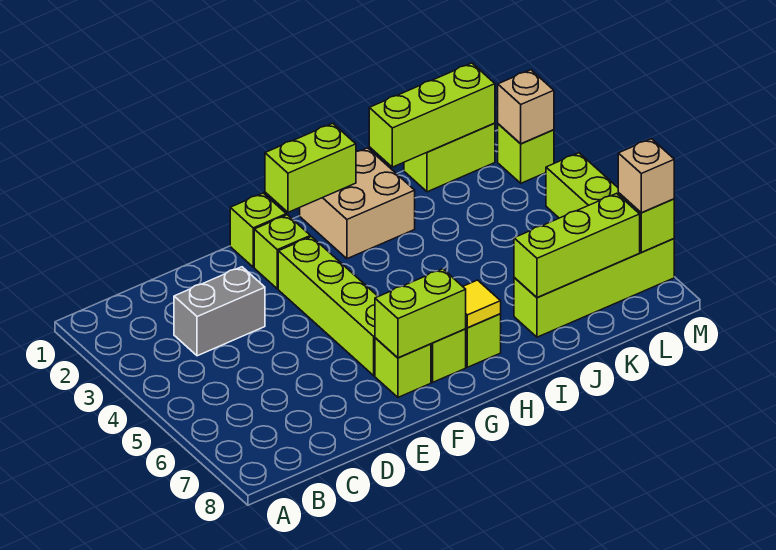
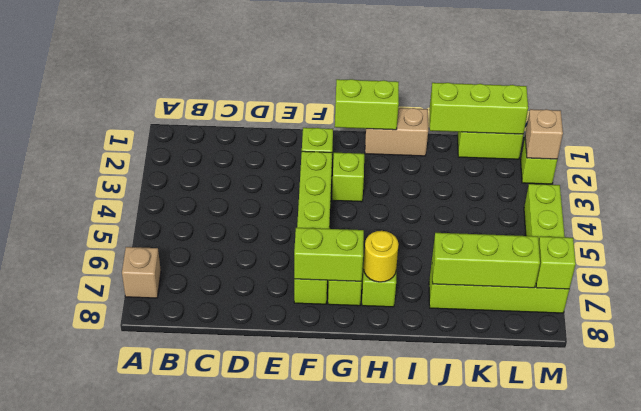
grey 1x2 brick [174,267,265,356] -> none
lime 1x1 brick [230,193,286,267] -> lime 1x1 brick moved to [332,153,364,202]
tan 2x2 brick [300,148,415,259] -> tan 1x2 brick [365,108,428,156]
yellow 1x1 tile [463,280,501,328] -> yellow 1x1 round brick [364,231,399,282]
tan 1x1 brick [618,139,674,213] -> tan 1x1 brick moved to [122,247,161,298]

